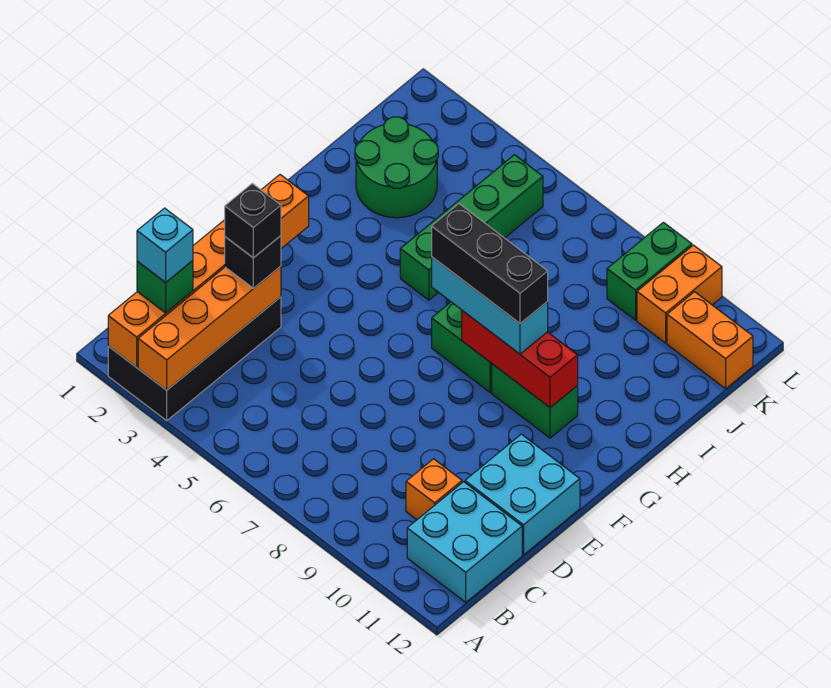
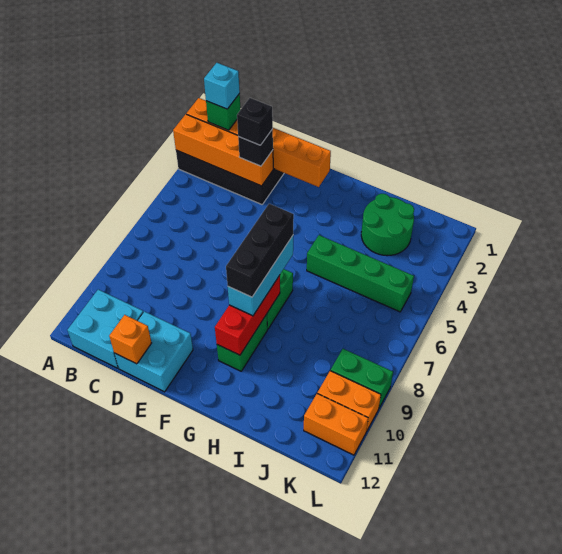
orange 1x1 brick [406,459,462,520] -> orange 1x1 brick moved to [109,315,151,364]
orange 1x2 brick [667,292,753,389] -> orange 1x2 brick turned to [304,394,368,455]

